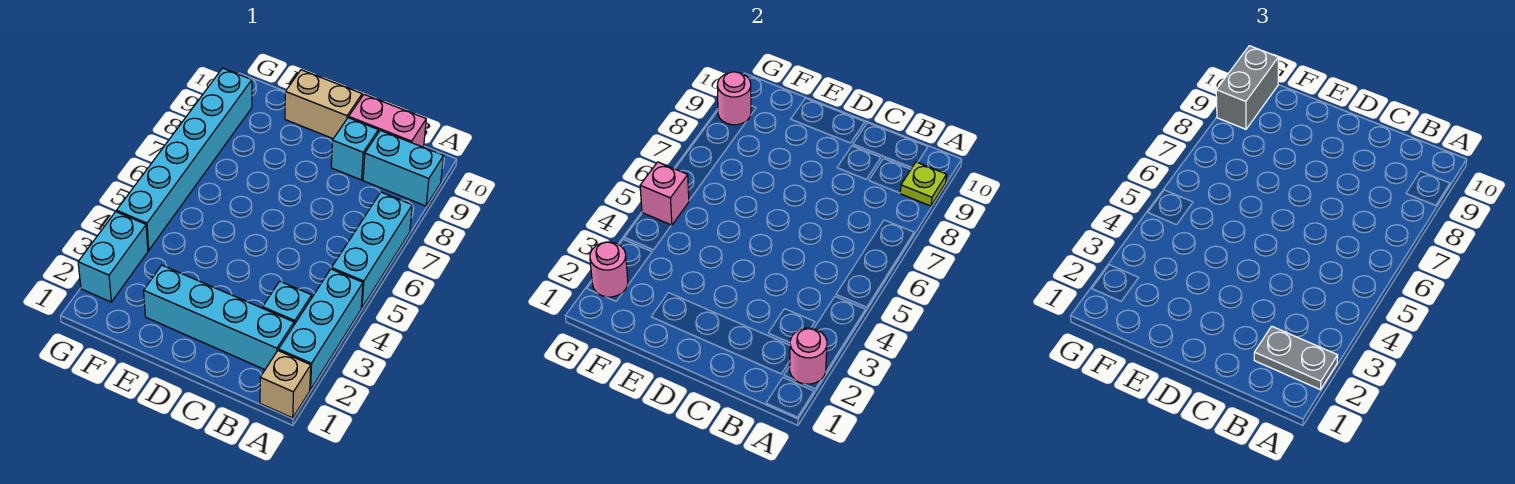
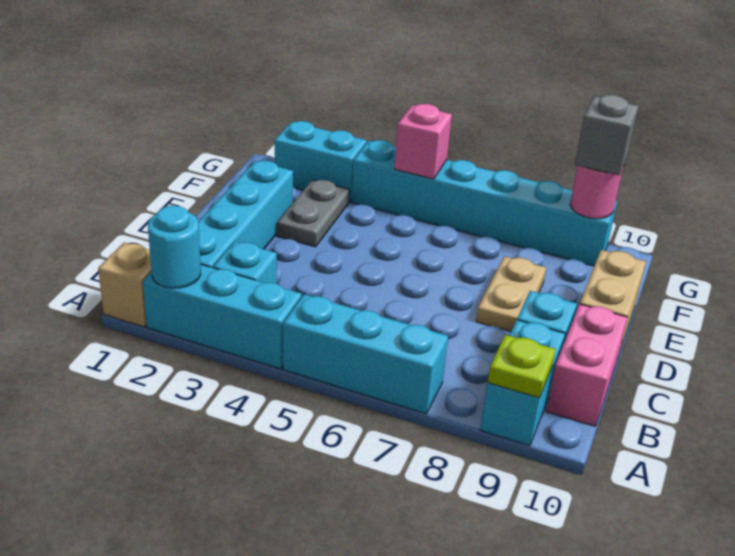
pink 1x1 round brick [790,328,827,384] -> cyan 1x1 round brick [148,206,201,288]
grey 1x2 plate [1254,326,1338,390] -> grey 1x2 plate moved to [277,180,349,247]
none -> tan 1x2 plate [476,256,546,332]
pink 1x1 round brick [590,242,628,297] -> none
grey 1x2 brick [1216,46,1278,129] -> grey 1x1 brick [575,95,639,176]

